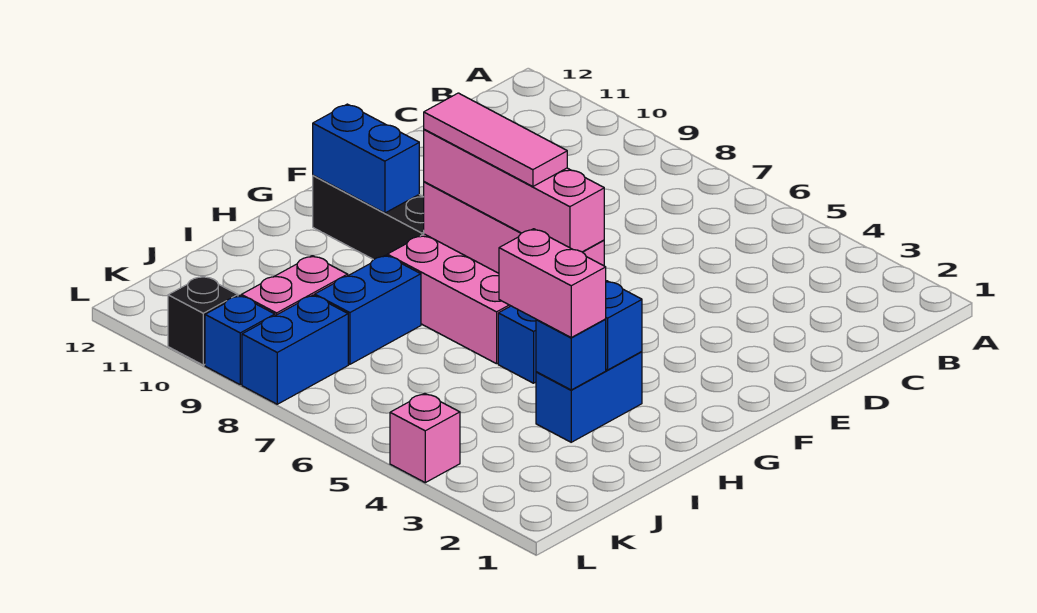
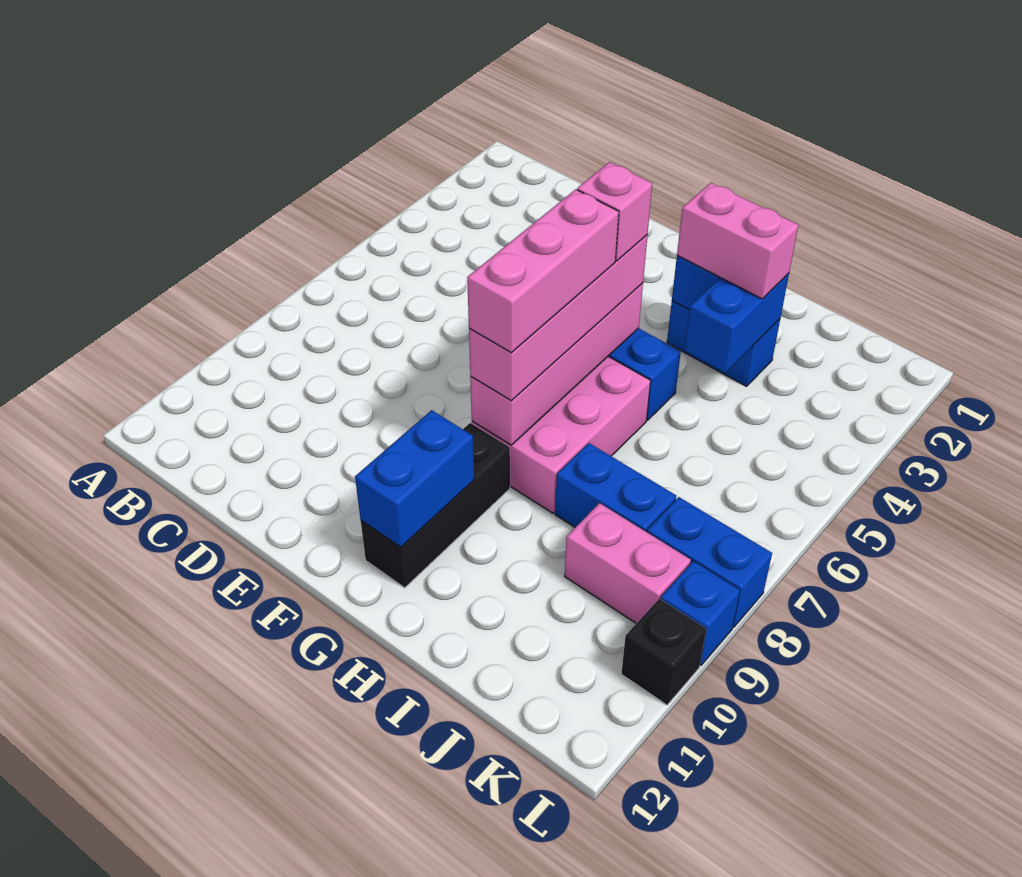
pink 1x3 tile [424,93,567,187] -> pink 1x3 brick [467,189,619,353]
blue 1x1 brick [536,319,606,390] -> blue 1x2 brick [684,273,789,373]
pink 1x2 brick [499,229,606,337] -> pink 1x2 brick turned to [677,183,798,299]
pink 1x1 brick [390,393,460,483] -> pink 1x1 brick moved to [577,162,652,261]

